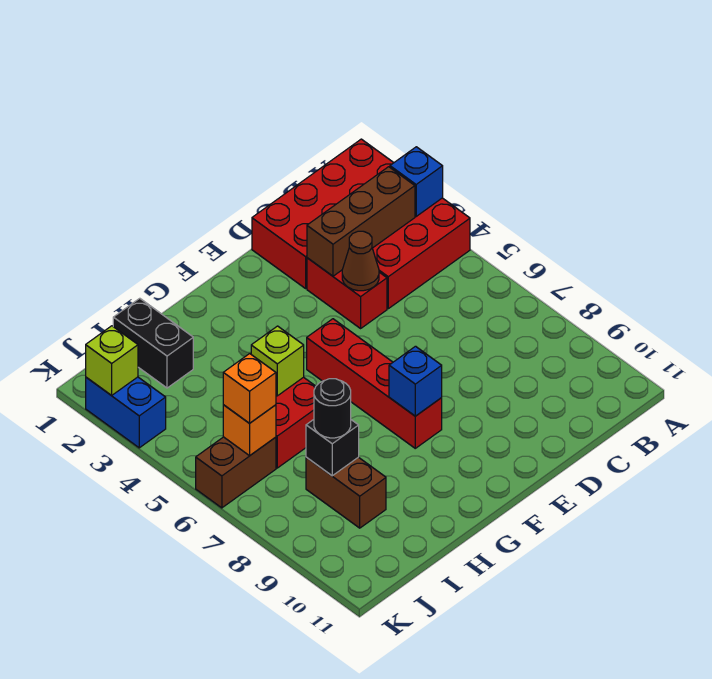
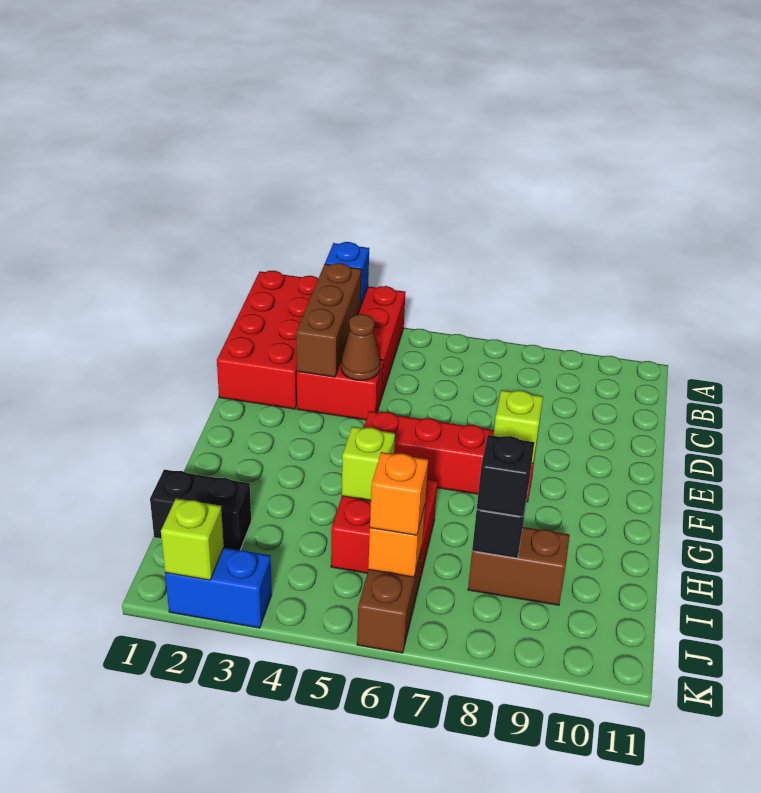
blue 1x1 brick [389,346,442,416] -> lime 1x1 brick [493,390,543,463]
black 1x1 round brick [314,379,351,438] -> black 1x1 brick [477,435,534,517]

